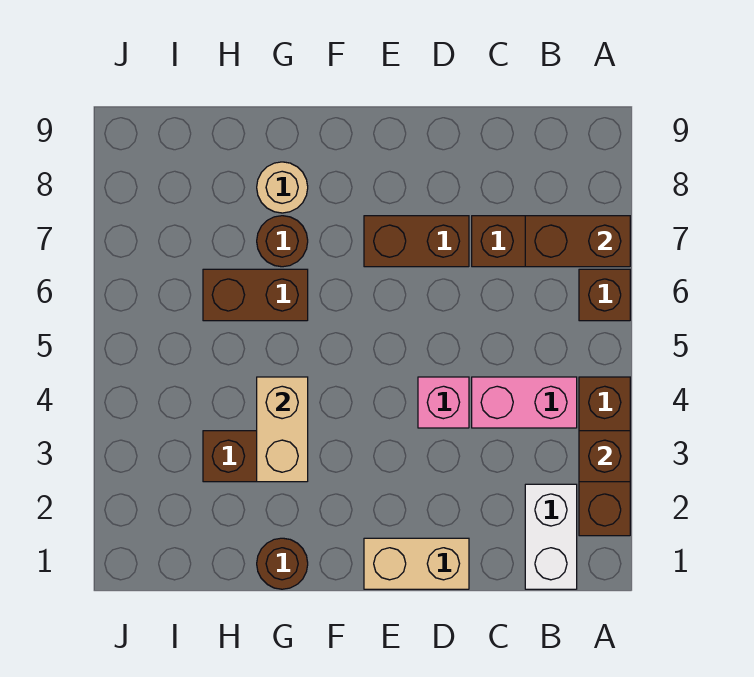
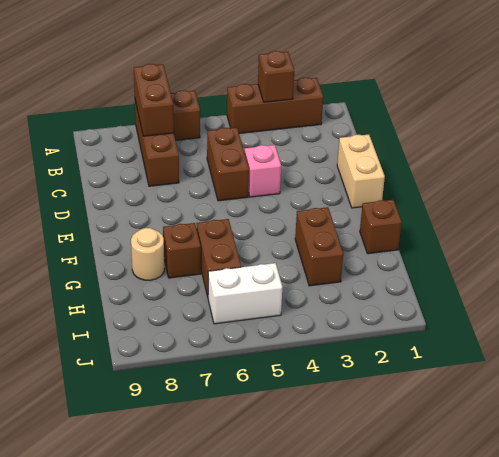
white 1x2 brick [525,484,577,589] -> white 1x2 brick moved to [208,263,282,324]
pink 1x2 brick [472,377,577,428] -> none
brown 1x2 brick [364,216,469,267] -> brown 1x2 brick moved to [207,128,249,201]
brown 1x1 round brick [257,538,308,589] -> brown 1x1 brick [360,200,402,254]
tan 1x2 brick [257,377,308,482] -> none
brown 1x1 round brick [257,216,308,267] -> brown 1x1 brick [163,223,201,278]

